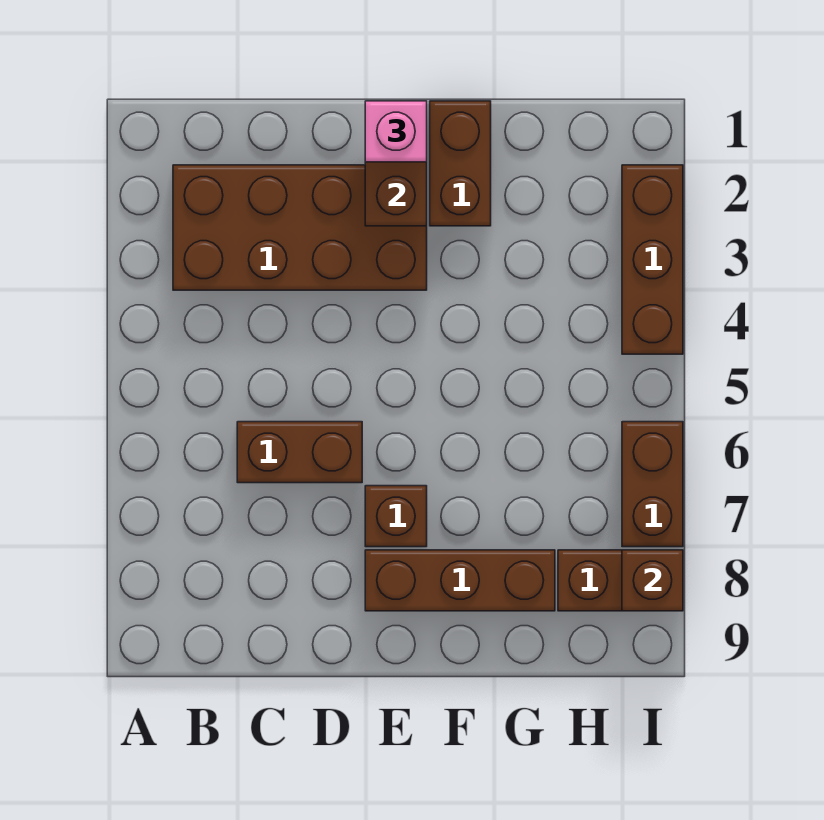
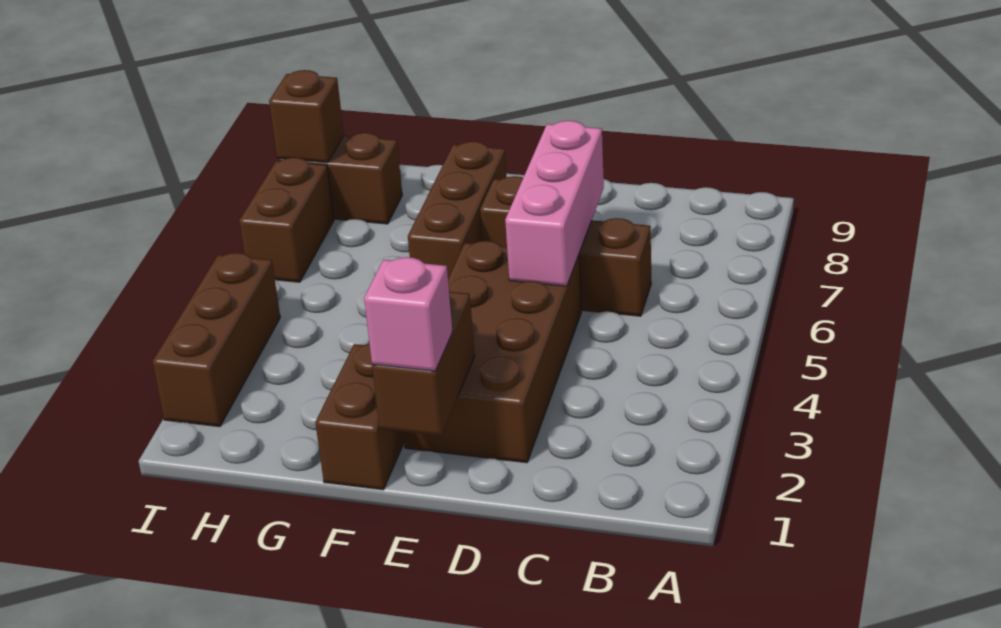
brown 2x4 brick [173,165,427,290] -> brown 2x4 brick turned to [403,241,582,463]
none -> pink 1x3 brick [505,121,604,286]
brown 1x3 brick [365,550,555,611] -> brown 1x3 brick turned to [408,142,507,278]

